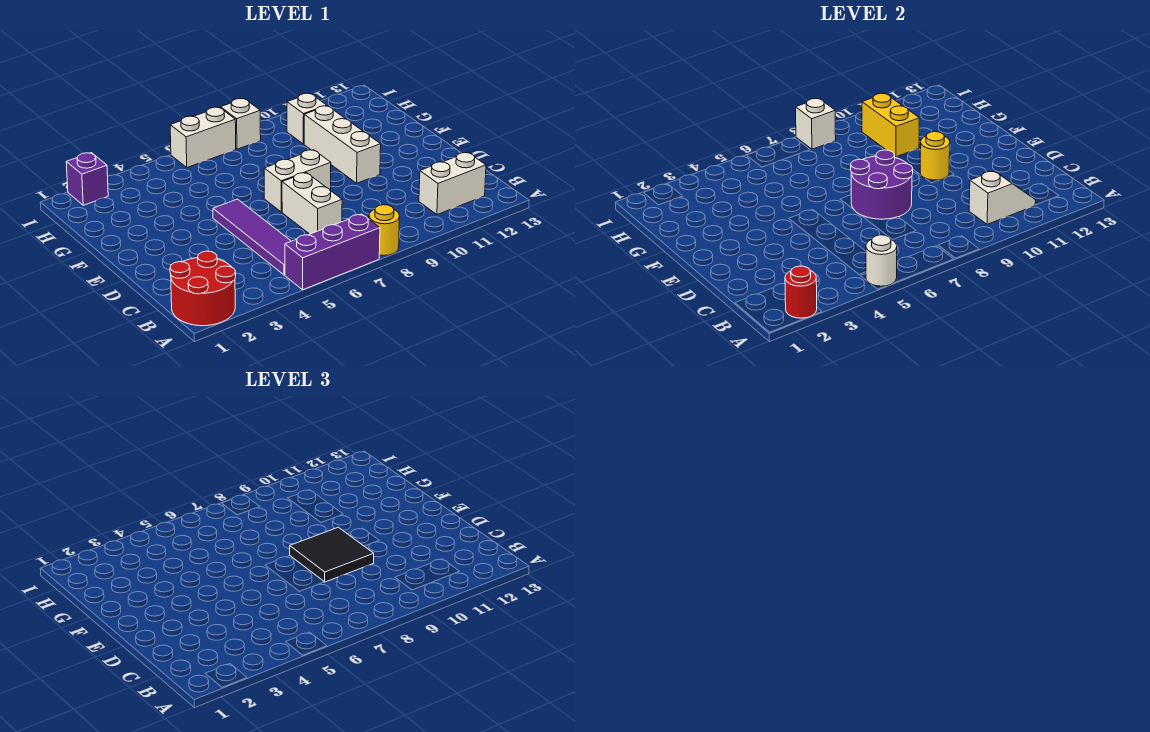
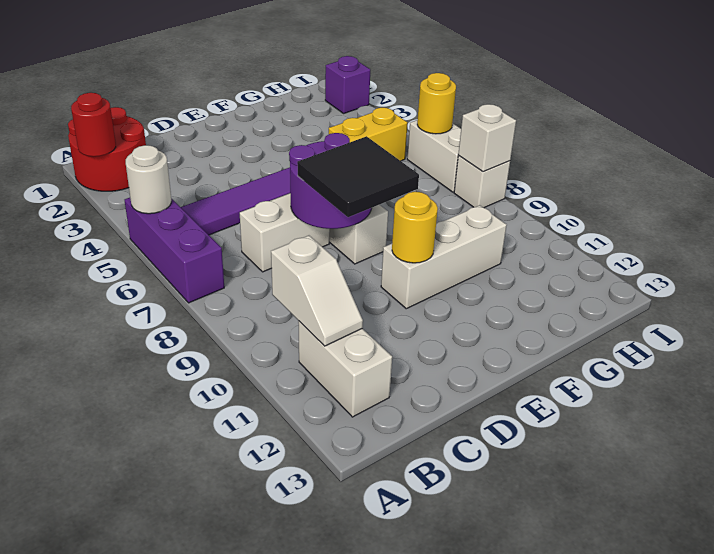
yellow 1x1 round brick [369,205,400,256] -> yellow 1x1 round brick moved to [417,73,456,134]
yellow 1x2 brick [862,93,919,157] -> yellow 1x2 brick moved to [329,108,408,161]
white 1x1 brick [287,93,327,144] -> none

